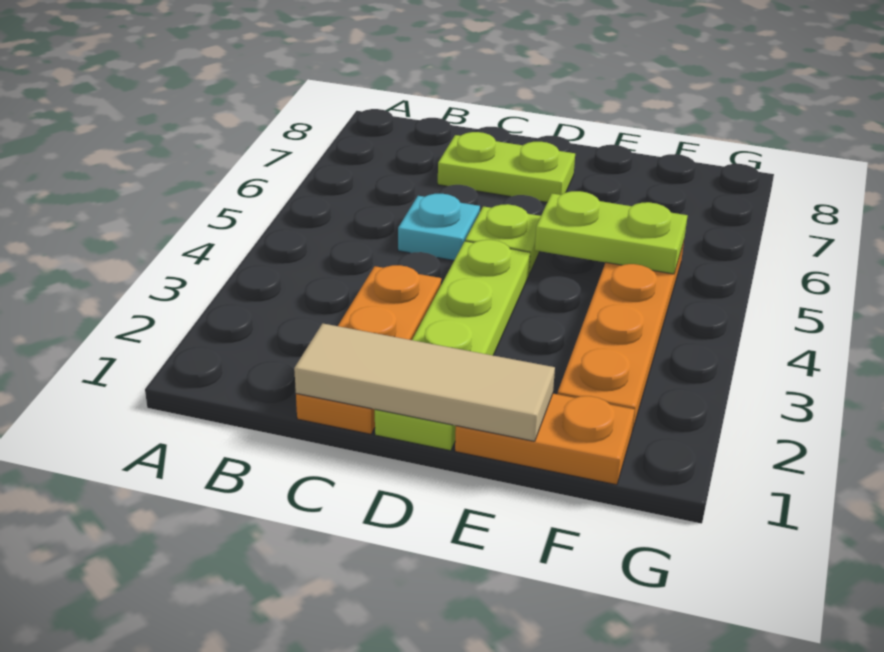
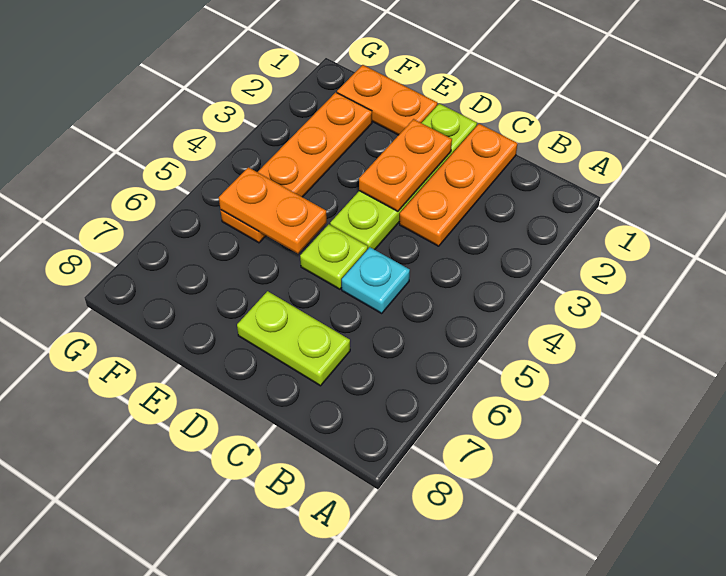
tan 1x3 tile [294,323,555,441] -> none
none -> orange 1x2 plate [359,119,452,211]
lime 1x2 plate [535,191,688,274] -> orange 1x2 plate [219,167,327,254]

